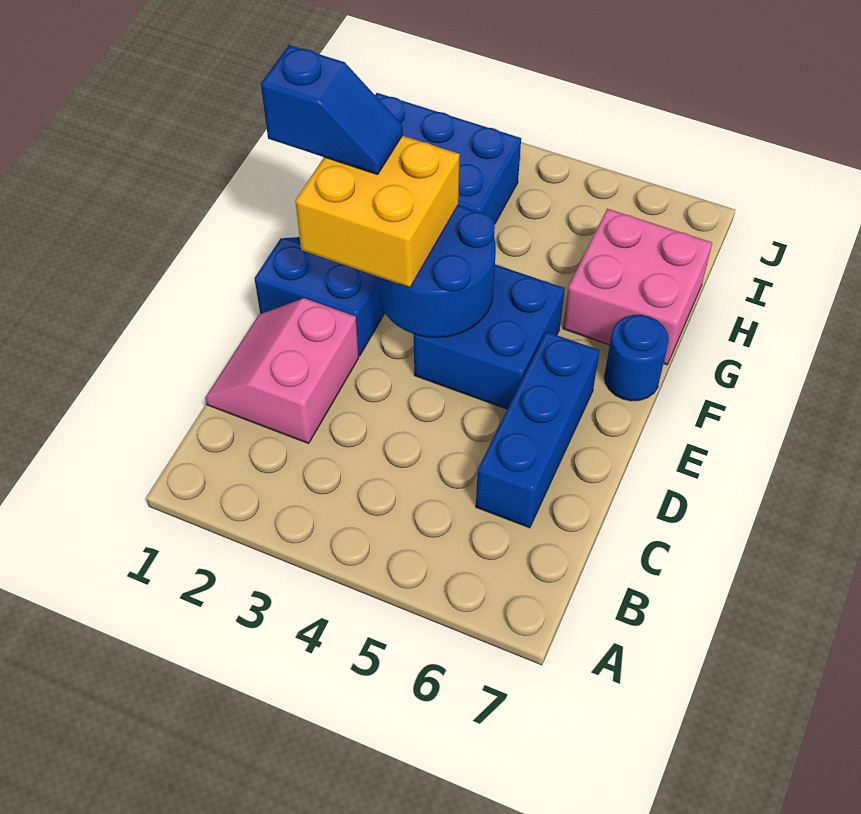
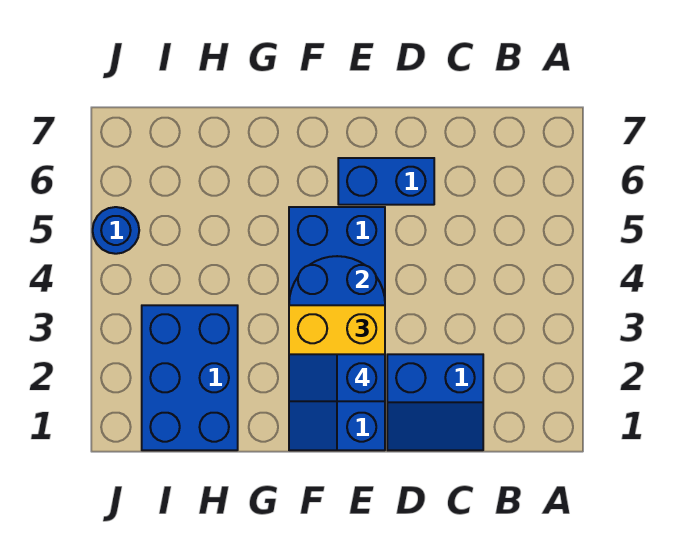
pink 2x2 slope [205,298,359,444] -> blue 2x2 slope [387,354,483,450]
blue 1x3 brick [476,332,600,528] -> blue 1x2 brick [338,158,434,205]
blue 1x2 slope [261,45,403,175] -> blue 1x2 slope turned to [289,354,385,401]
blue 1x1 round brick [604,315,669,401] -> blue 1x1 round brick moved to [93,207,139,254]
pink 2x2 brick [563,209,712,365] -> none

